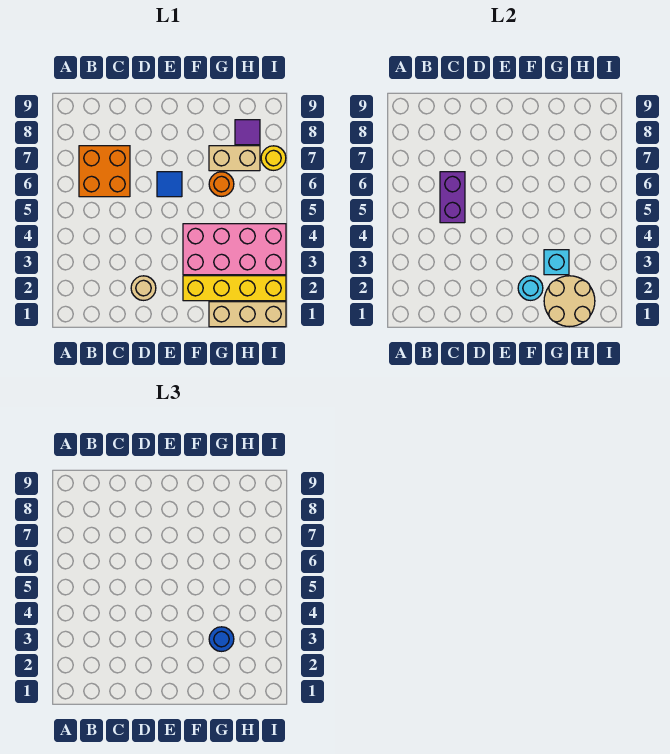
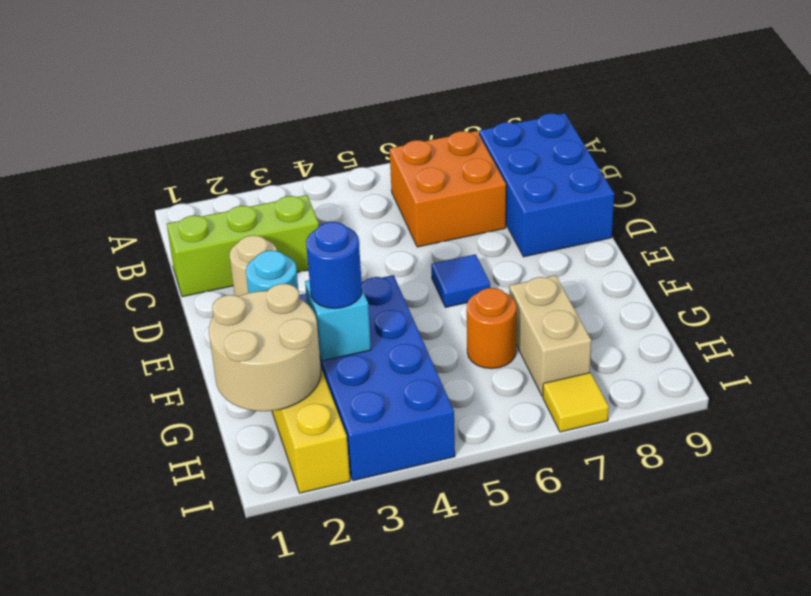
none -> blue 2x3 brick [479,113,614,257]
none -> lime 1x3 brick [167,195,319,297]
purple 1x2 brick [440,172,465,223] -> none
pink 2x4 brick [183,224,286,275] -> blue 2x4 brick [299,275,455,481]
tan 1x3 brick [209,302,286,327] -> none
purple 1x1 tile [235,120,260,145] -> none
yellow 1x1 round brick [261,146,286,170] -> yellow 1x1 tile [543,373,609,432]

